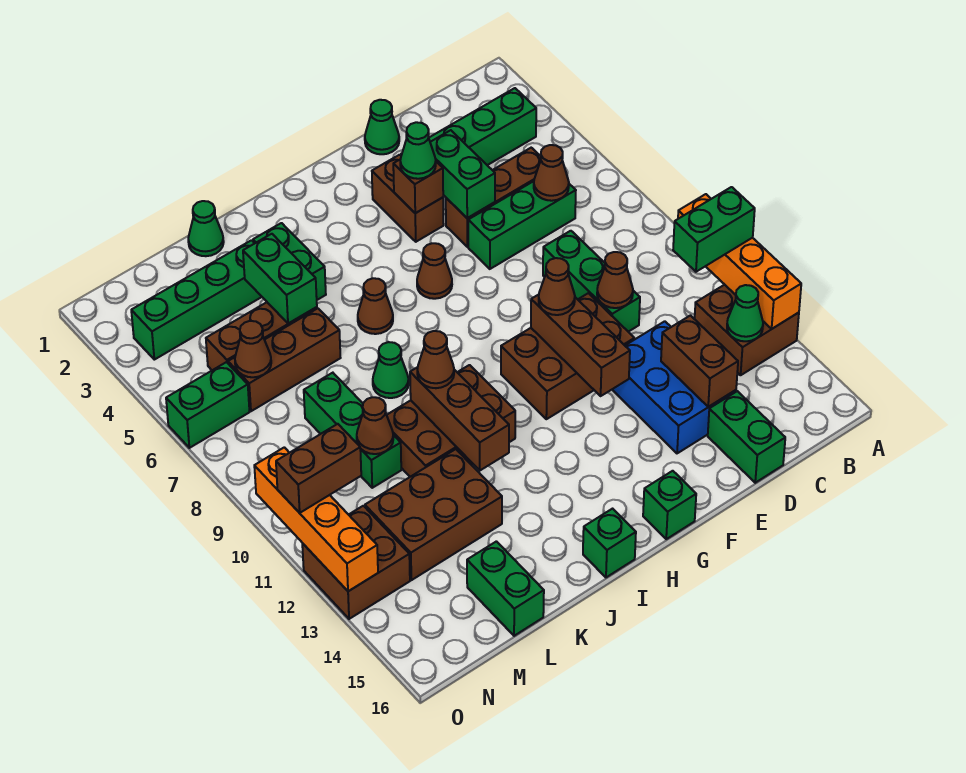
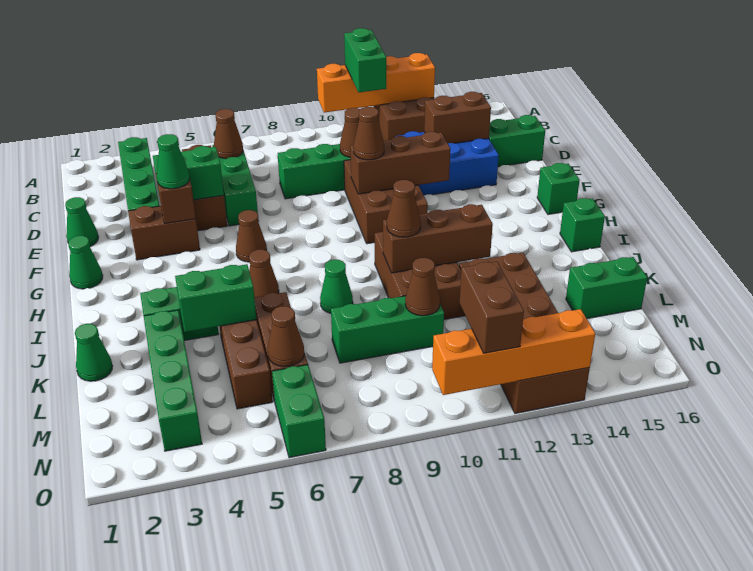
green 1x1 cone [727,285,763,341] -> green 1x1 cone moved to [68,236,103,289]

